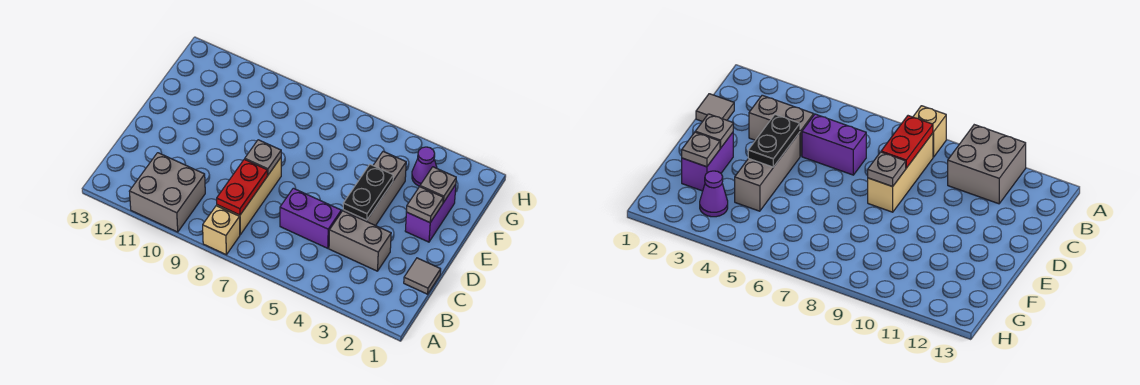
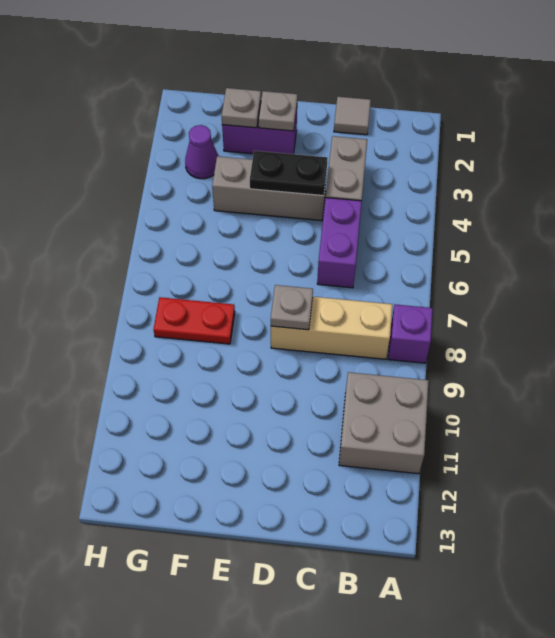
tan 1x1 brick [203,206,240,255] -> purple 1x1 brick [388,304,433,363]
red 1x2 plate [217,159,267,215] -> red 1x2 plate moved to [154,297,235,344]

